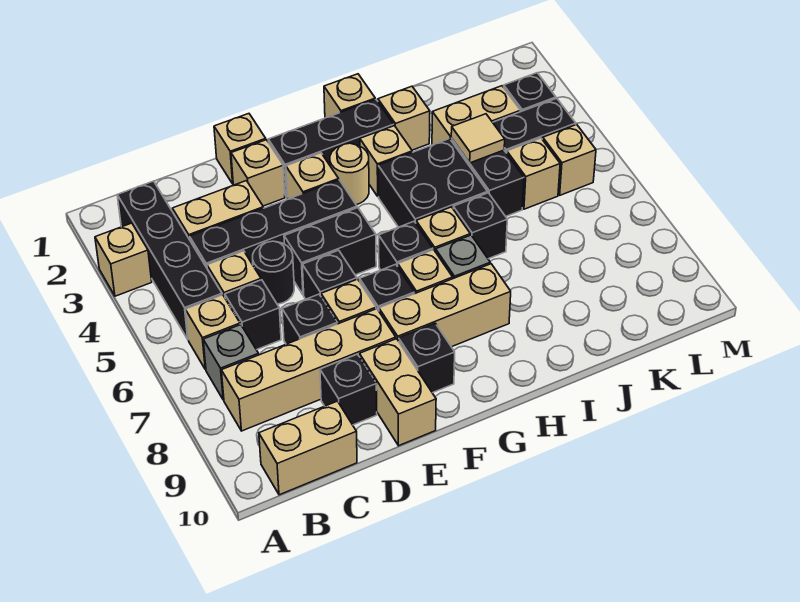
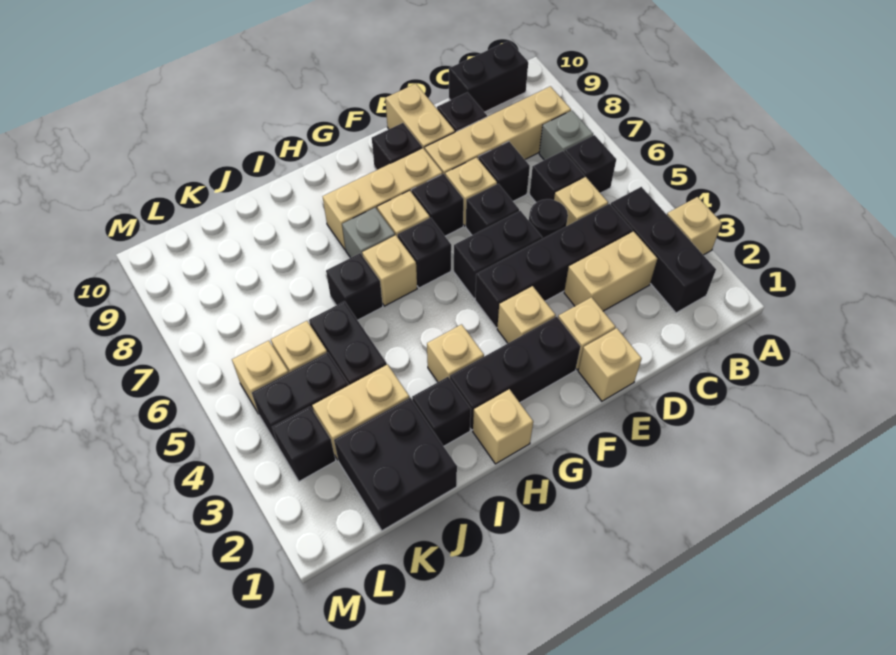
black 1x4 brick [117,181,222,339] -> black 1x3 brick [610,187,716,313]
tan 1x1 brick [185,295,240,370] -> black 1x1 brick [564,135,616,193]
tan 1x2 brick [259,401,357,495] -> black 1x2 brick [449,41,528,112]
tan 1x1 round brick [330,143,369,205] -> none
black 2x2 brick [378,139,487,227] -> black 2x2 brick moved to [334,398,457,531]
tan 1x1 brick [378,86,430,150] -> black 1x1 brick [412,377,471,446]
tan 1x1 tile [451,114,505,163] -> none

